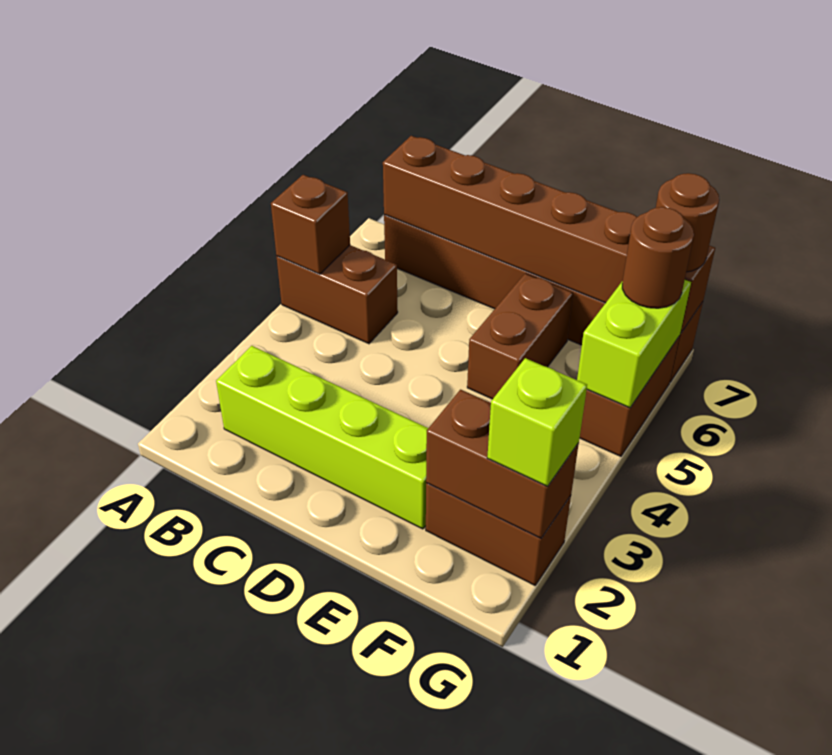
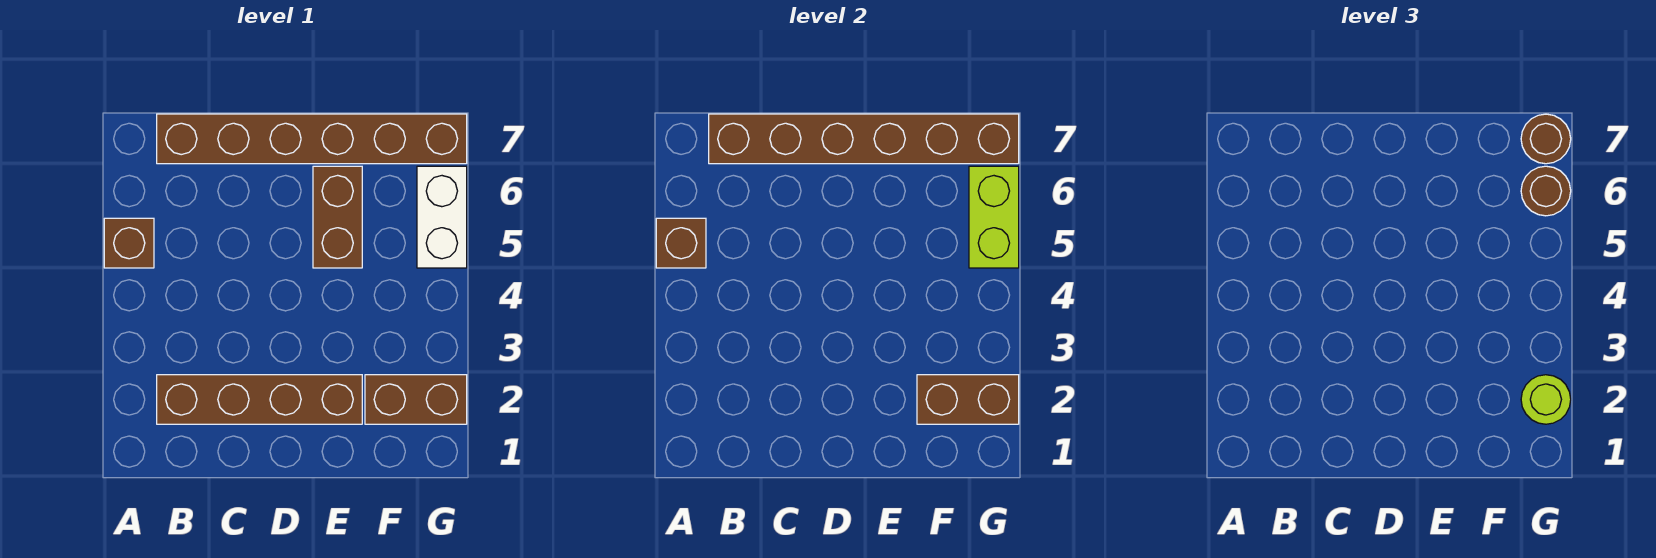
brown 1x2 brick [276,245,398,344] -> brown 1x1 brick [104,218,154,268]
lime 1x4 brick [216,346,428,529] -> brown 1x4 brick [157,375,362,424]
lime 1x1 brick [487,358,587,486] -> lime 1x1 round brick [1521,375,1571,424]
brown 1x2 brick [580,336,680,456] -> white 1x2 brick [417,166,467,268]

